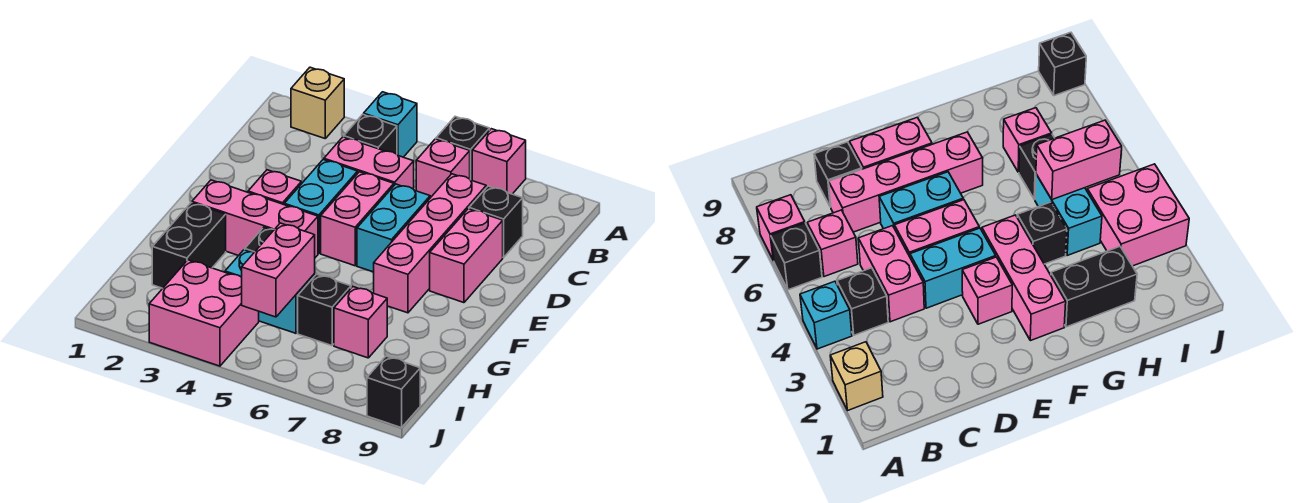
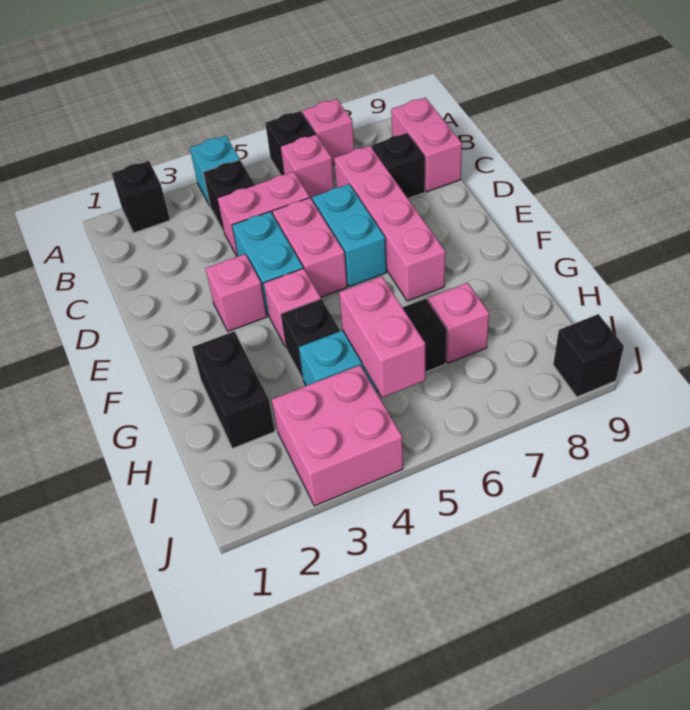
tan 1x1 brick [291,67,344,138] -> black 1x1 brick [112,161,170,233]
pink 1x2 brick [430,209,503,303] -> pink 1x2 brick moved to [391,98,462,192]
pink 1x3 brick [192,180,318,258] -> pink 1x1 brick [264,268,321,347]

